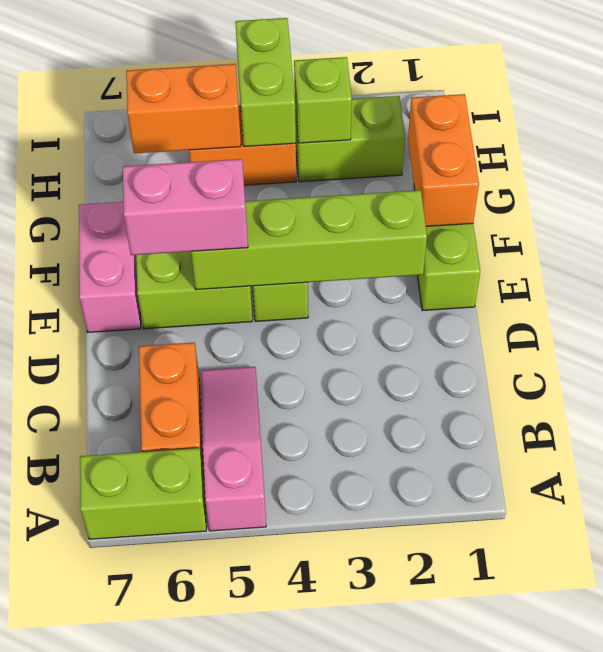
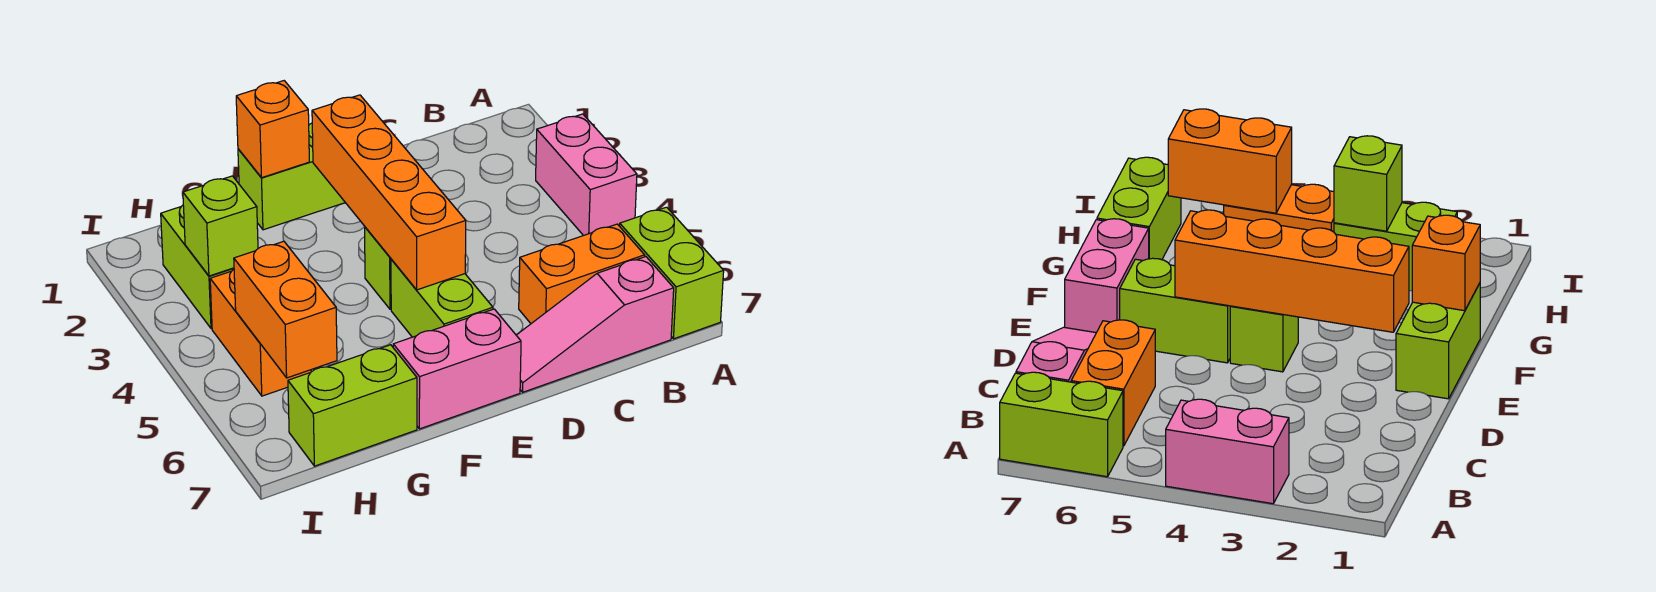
pink 1x3 slope [201,367,266,531] -> pink 1x3 slope moved to [516,257,674,392]
lime 1x4 brick [191,190,427,290] -> orange 1x4 brick [312,95,466,290]
pink 1x2 brick [123,159,248,255] -> pink 1x2 brick moved to [536,114,637,236]
orange 1x2 brick [408,94,479,226] -> orange 1x1 brick [236,81,309,178]
lime 1x2 brick [235,18,296,147] -> lime 1x2 brick moved to [288,345,417,466]

